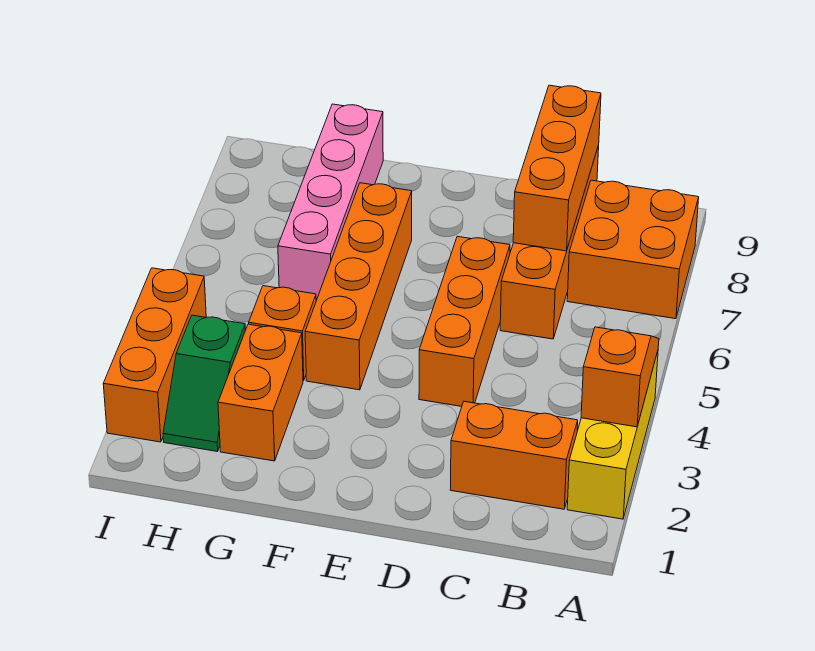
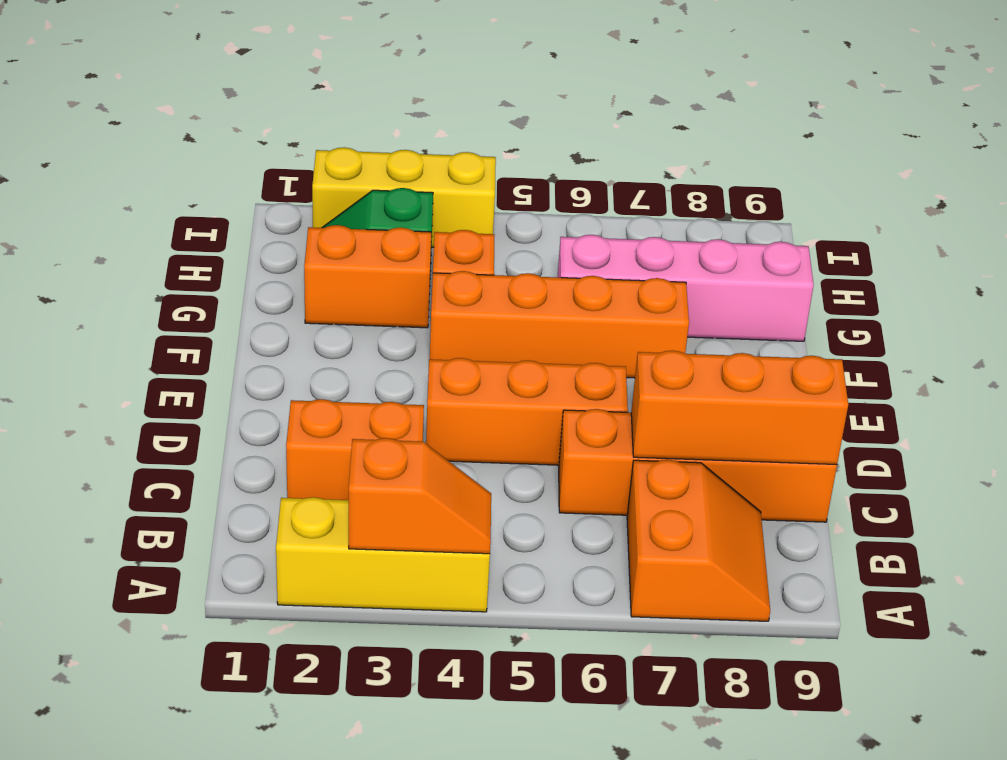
orange 2x2 brick [567,180,699,319] -> orange 2x2 slope [627,460,770,621]
orange 1x2 brick [450,401,578,509] -> orange 1x2 brick turned to [286,399,424,500]
orange 1x3 brick [103,268,206,442] -> yellow 1x3 brick [312,147,496,247]

